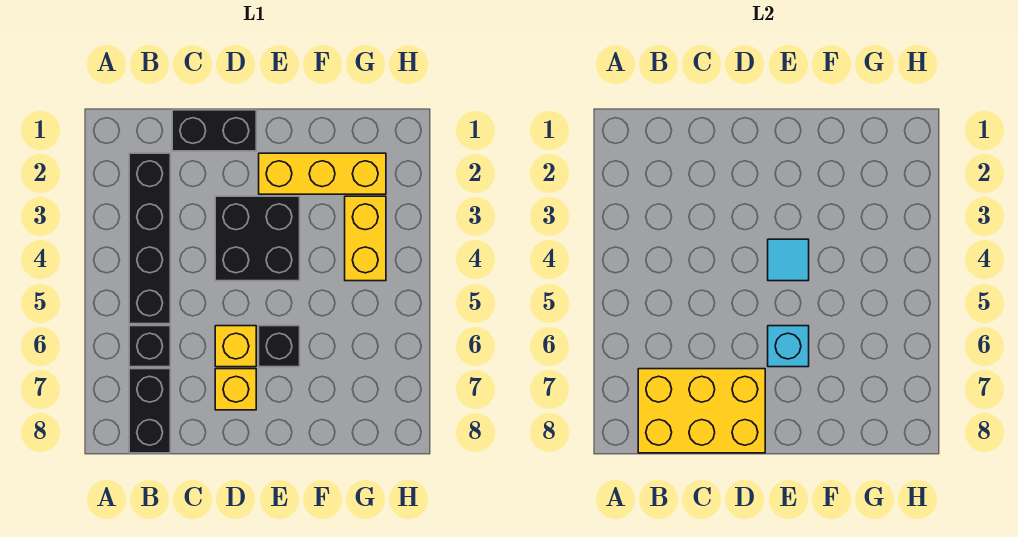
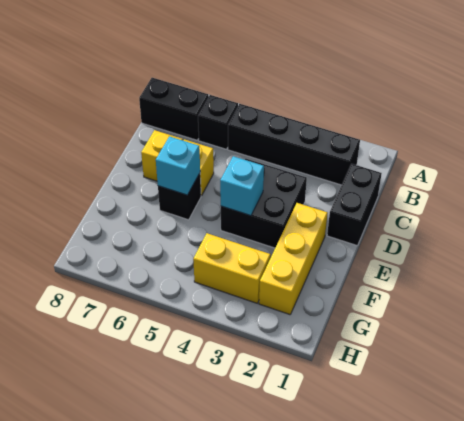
yellow 2x3 brick [638,369,765,453] -> none
cyan 1x1 tile [768,239,809,281] -> cyan 1x1 brick [220,156,264,216]

